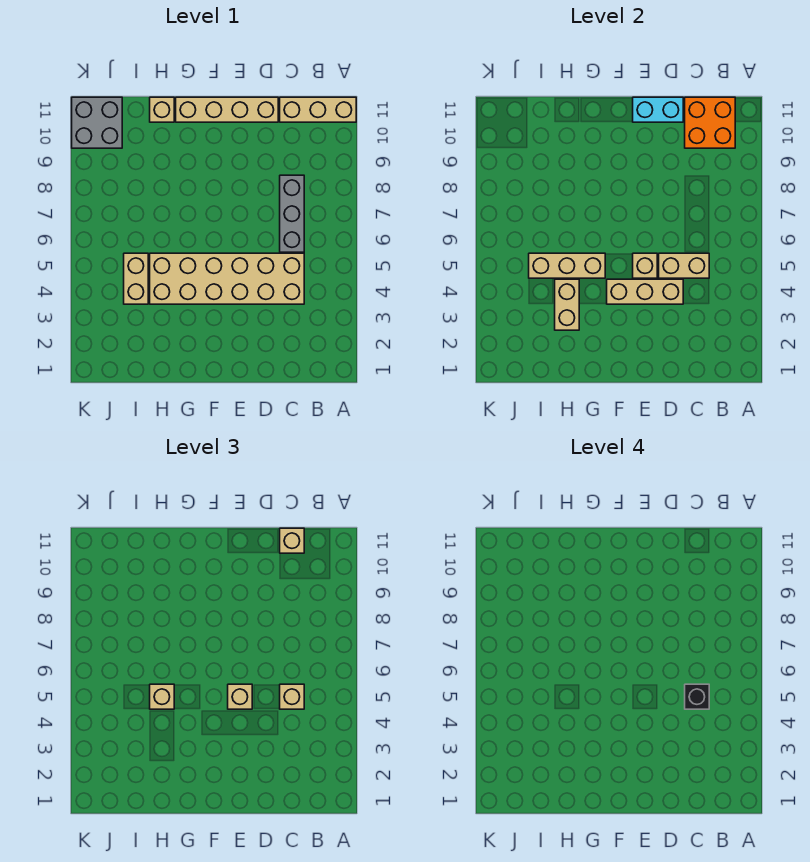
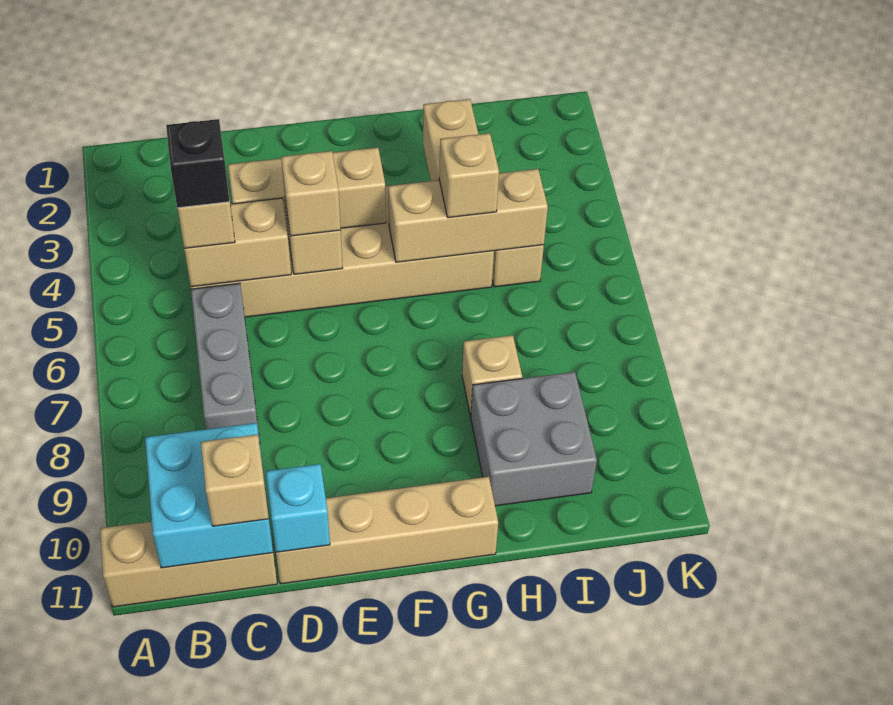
orange 2x2 brick [685,97,735,148] -> cyan 2x2 brick [145,423,273,568]
cyan 1x2 brick [633,97,683,122] -> cyan 1x1 brick [266,464,330,552]
tan 1x1 brick [150,97,174,122] -> tan 1x1 brick moved to [462,335,522,417]
grey 2x2 brick [72,97,122,148] -> grey 2x2 brick moved to [471,372,597,506]

